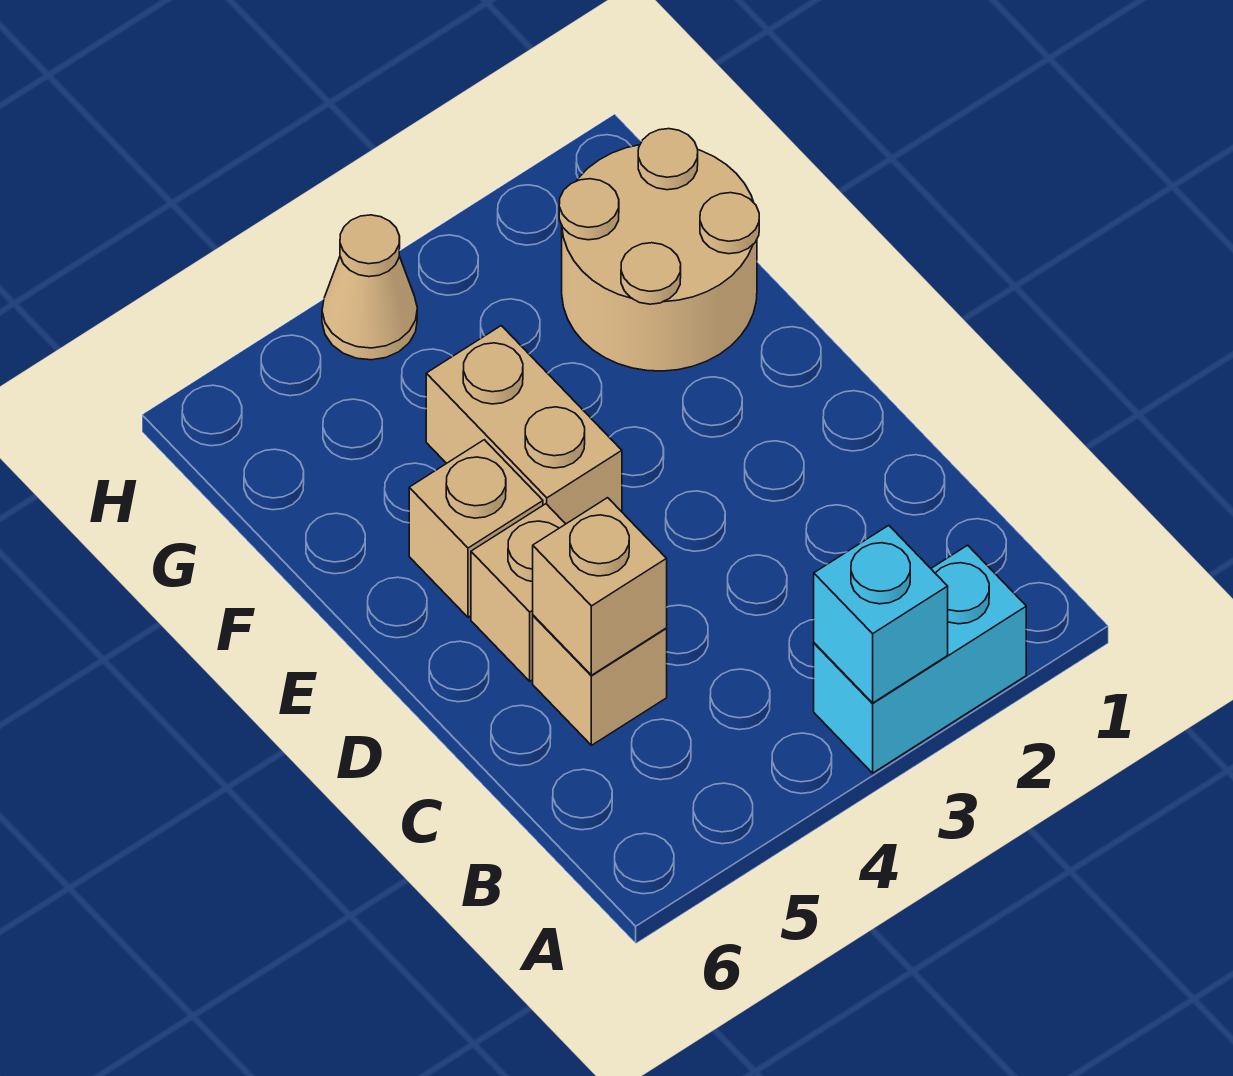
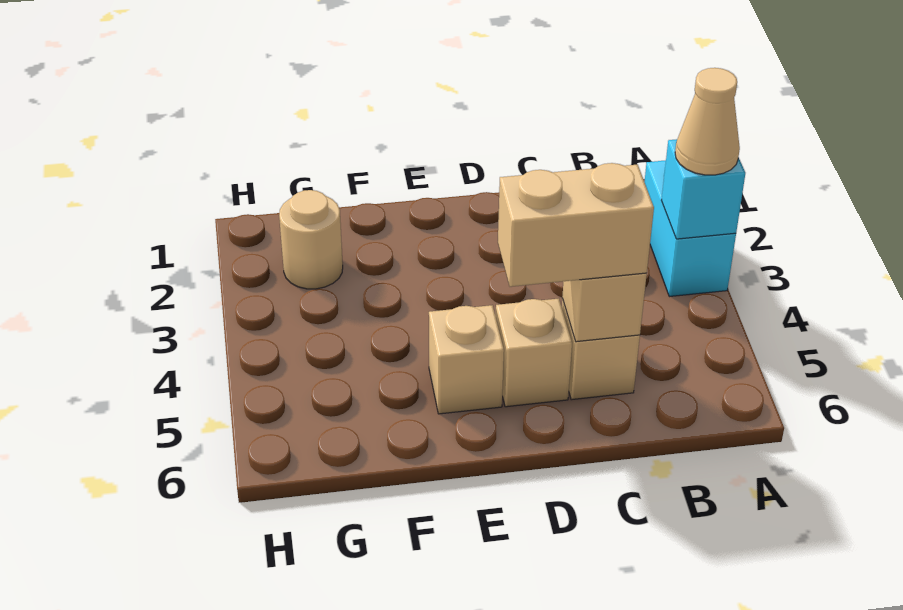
tan 1x2 brick [426,326,622,524] -> tan 1x2 brick moved to [498,163,654,287]
tan 2x2 round brick [559,129,759,371] -> tan 1x1 round brick [279,190,343,289]
tan 1x1 cone [322,215,417,360] -> tan 1x1 cone moved to [675,68,740,175]

